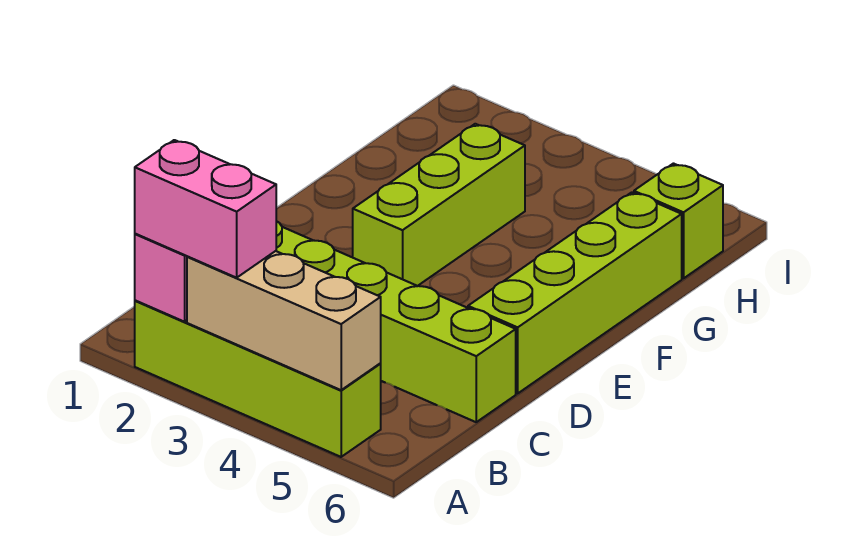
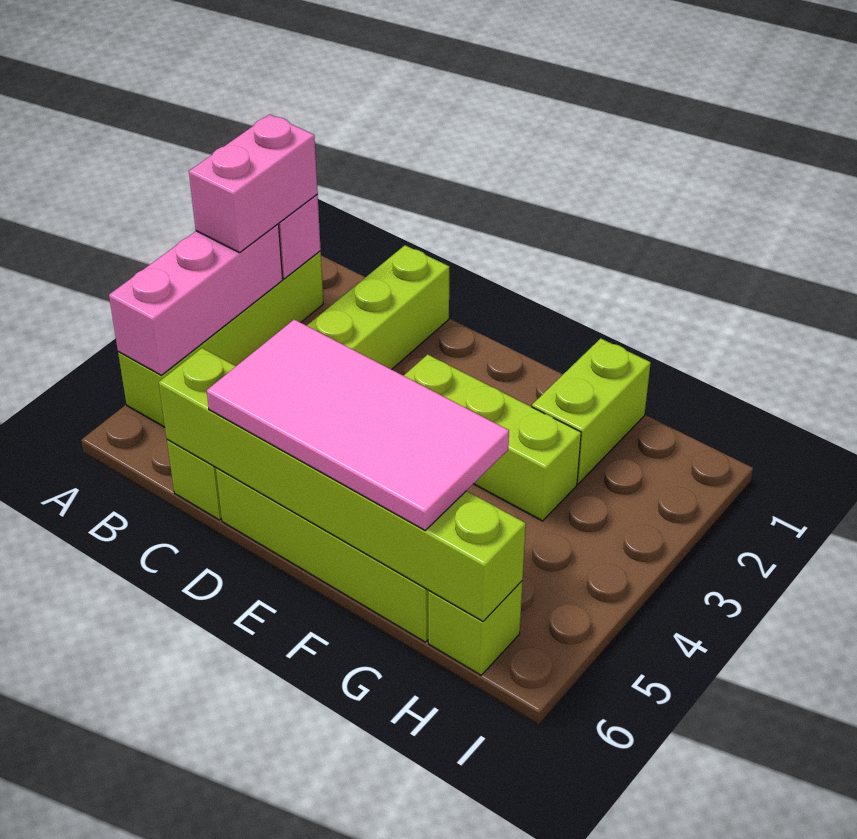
tan 1x3 brick [187,251,381,390] -> pink 1x3 brick [109,224,283,375]
none -> lime 1x6 brick [159,348,526,621]
none -> pink 2x4 tile [207,320,509,530]
none -> lime 1x2 brick [532,338,651,484]

